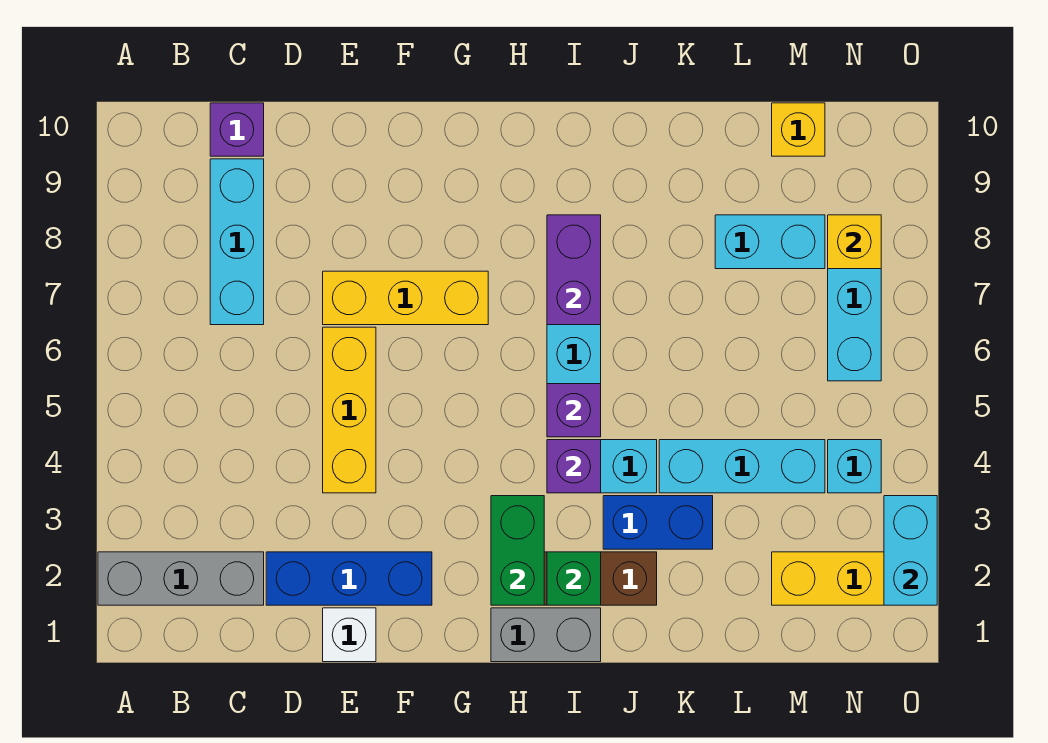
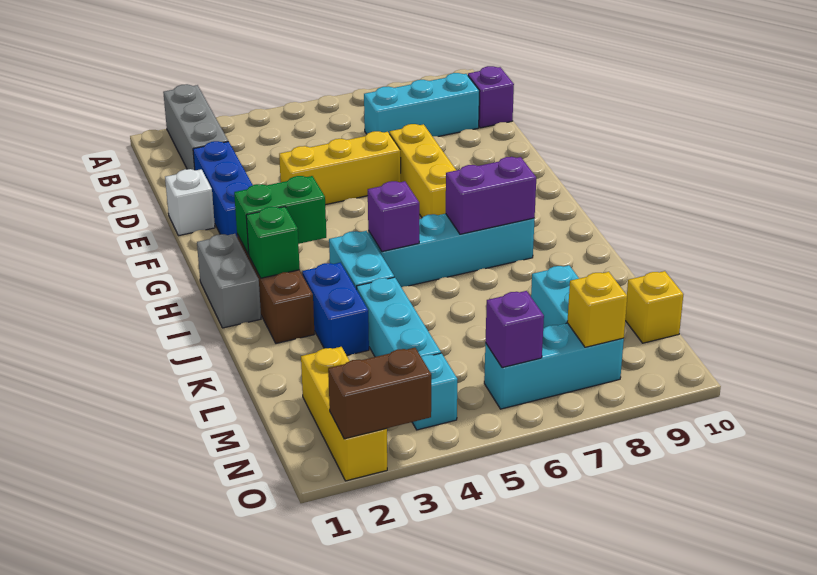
purple 1x1 brick [547,440,601,493] -> purple 1x1 brick moved to [485,291,544,368]
cyan 1x2 brick [884,496,937,605] -> brown 1x2 brick [328,348,431,439]

